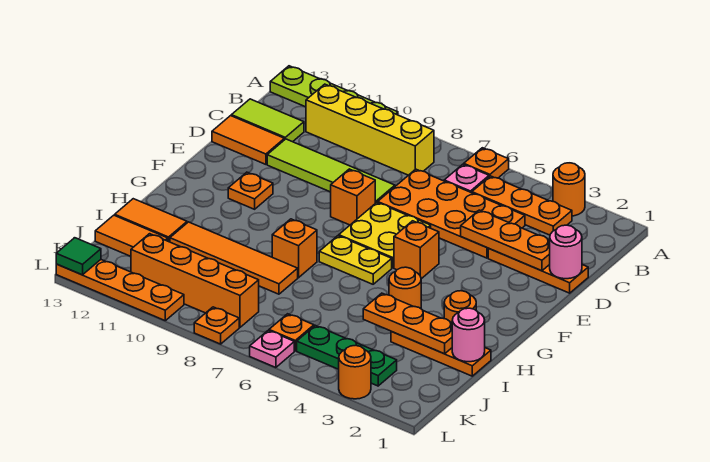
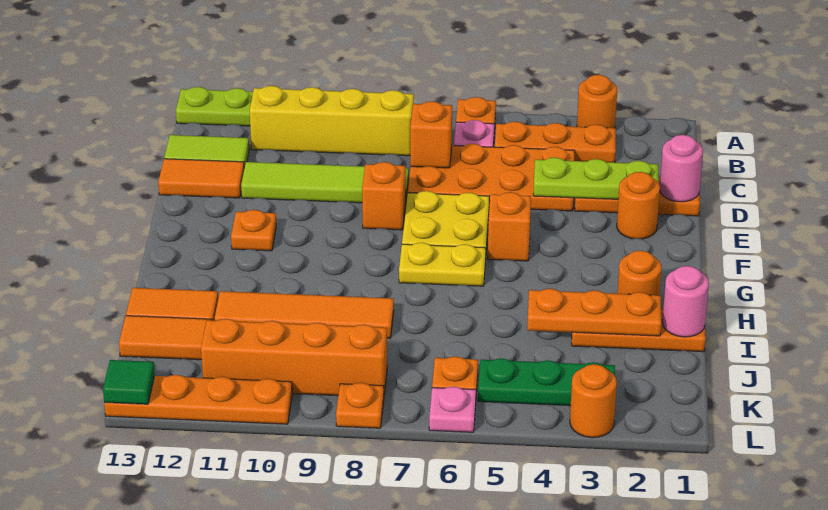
orange 1x3 plate [461,210,550,271] -> lime 1x3 plate [533,157,659,199]
orange 1x1 round brick [389,267,421,309] -> orange 1x1 round brick moved to [617,172,660,239]
orange 1x1 brick [272,219,317,278] -> orange 1x1 brick moved to [410,101,452,168]

